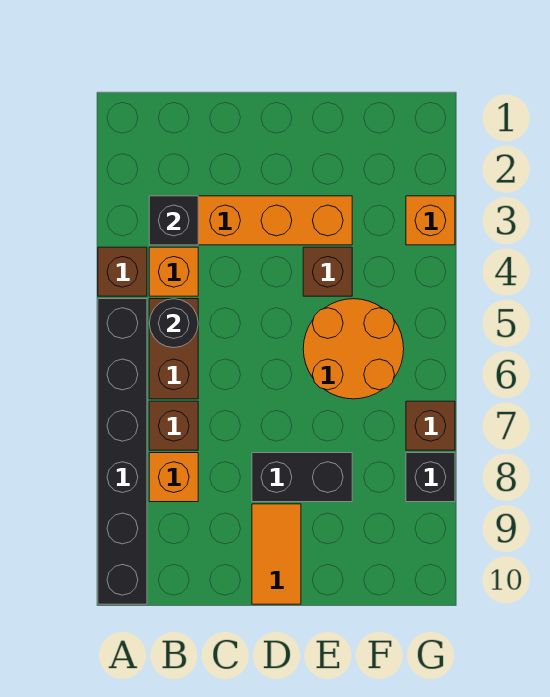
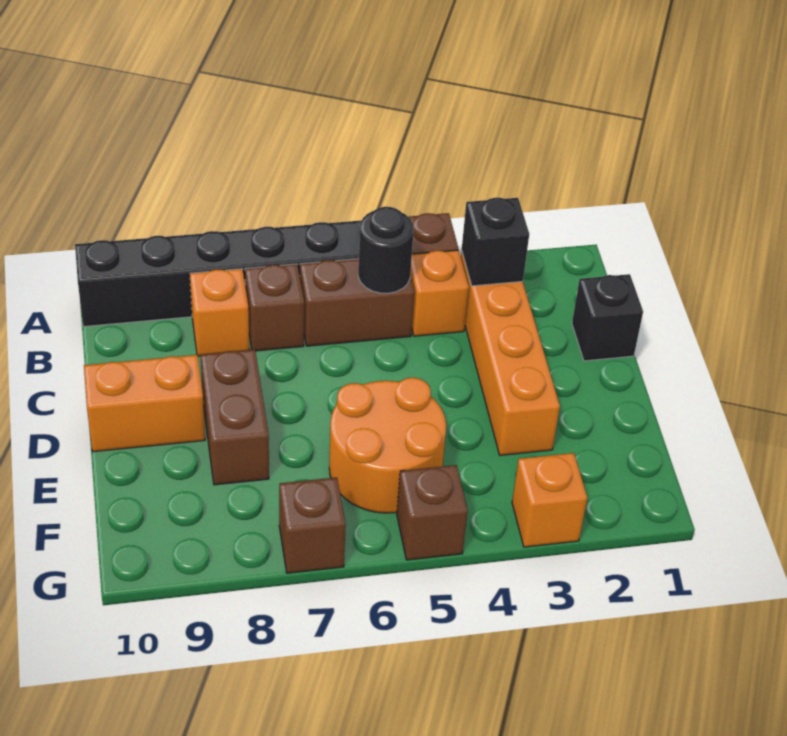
black 1x2 brick [252,453,352,502] -> brown 1x2 brick [200,349,269,485]
orange 1x2 tile [252,504,301,604] -> orange 1x2 brick [84,355,205,452]
brown 1x1 brick [303,247,352,296] -> brown 1x1 brick moved to [397,465,468,560]
black 1x1 brick [406,453,455,502] -> black 1x1 brick moved to [572,274,643,361]

